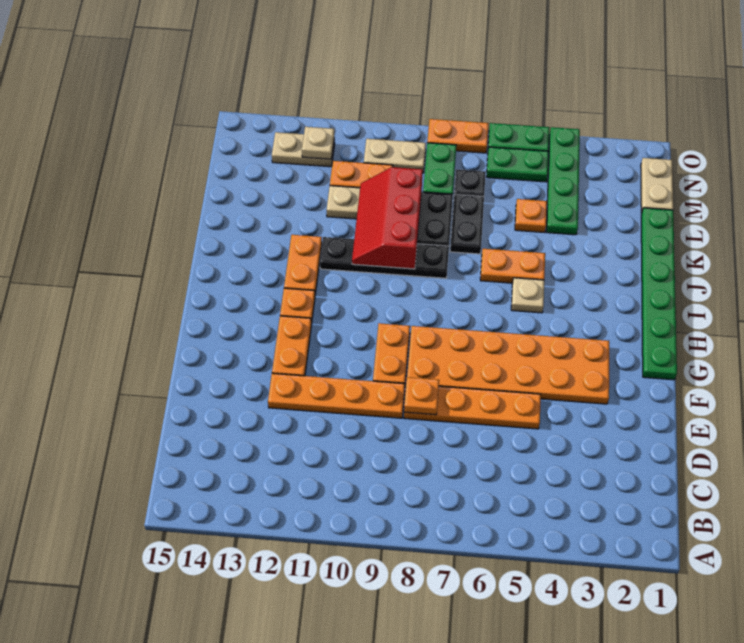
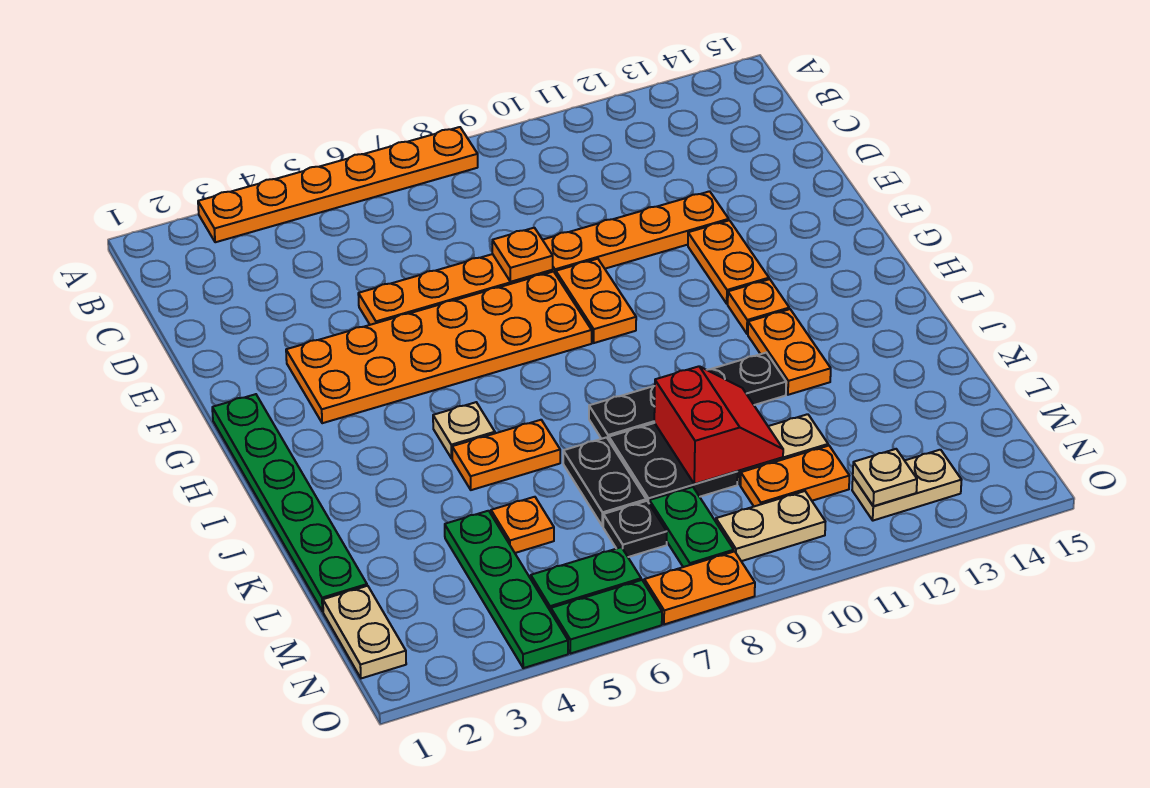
none -> orange 1x6 plate [198,127,478,242]
red 2x3 slope [352,167,423,269] -> red 2x2 slope [654,366,783,484]

